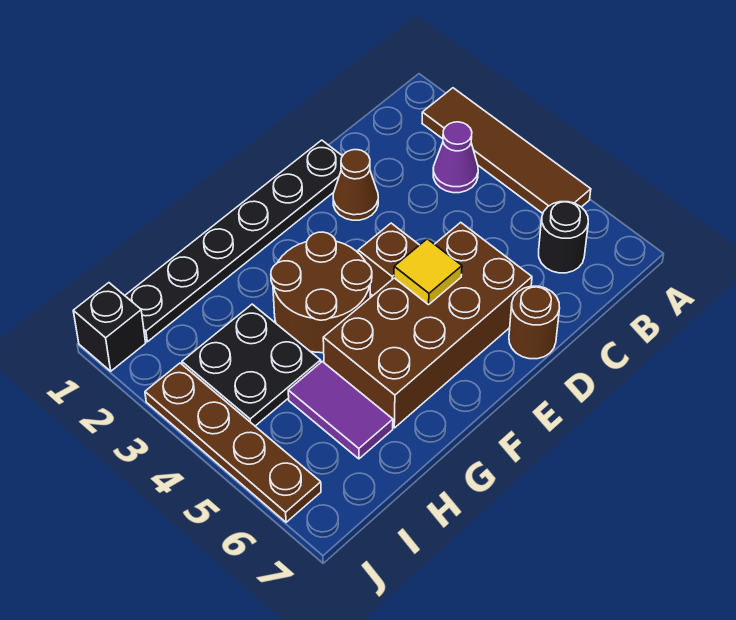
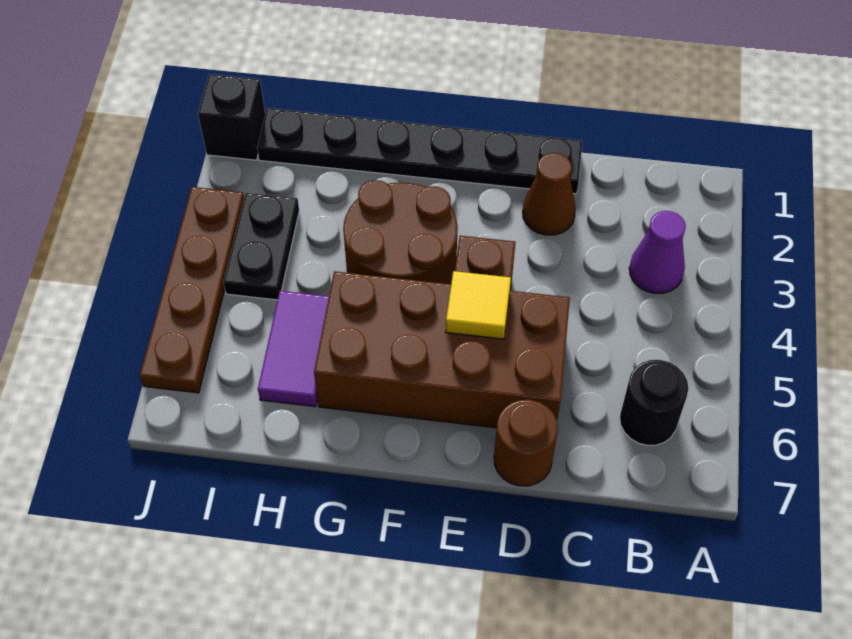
brown 1x4 tile [422,88,591,213] -> none
black 2x2 plate [182,304,321,426] -> black 1x2 plate [224,193,299,300]

